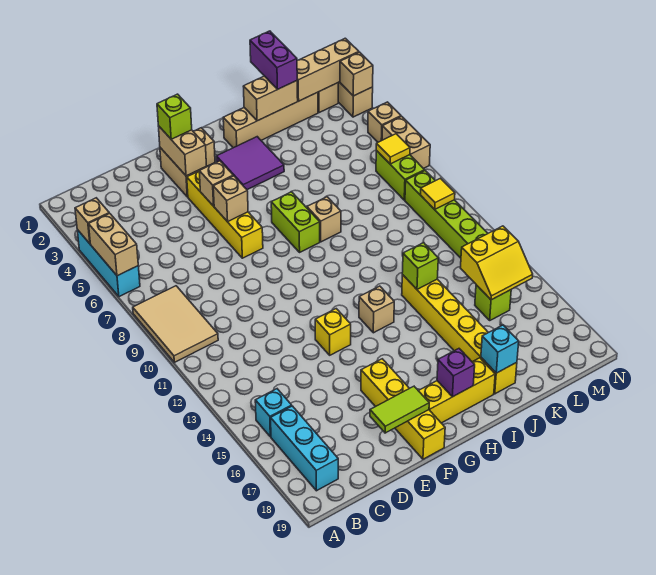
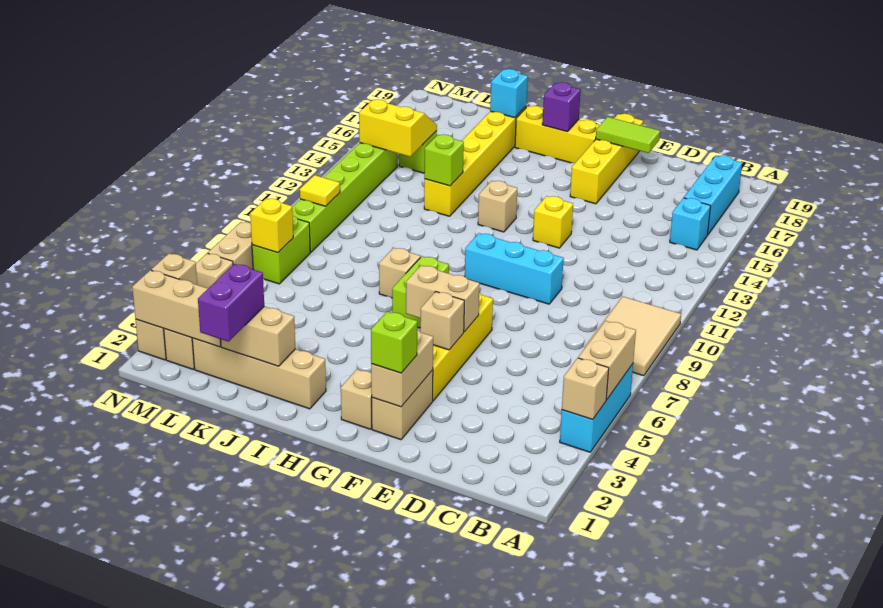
none -> cyan 1x3 brick [465,233,564,304]
tan 1x1 brick [213,176,248,222] -> tan 1x2 brick [406,265,480,332]
purple 2x2 tile [216,137,284,190] -> none
yellow 1x1 tile [376,134,410,164] -> yellow 1x1 brick [250,198,293,253]

